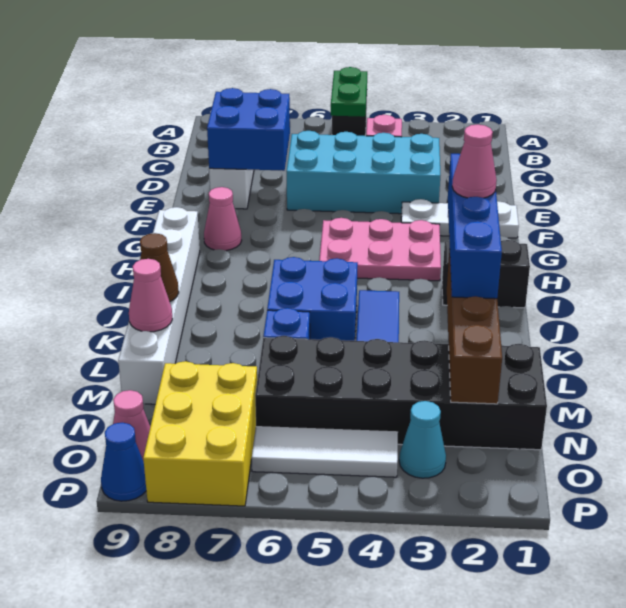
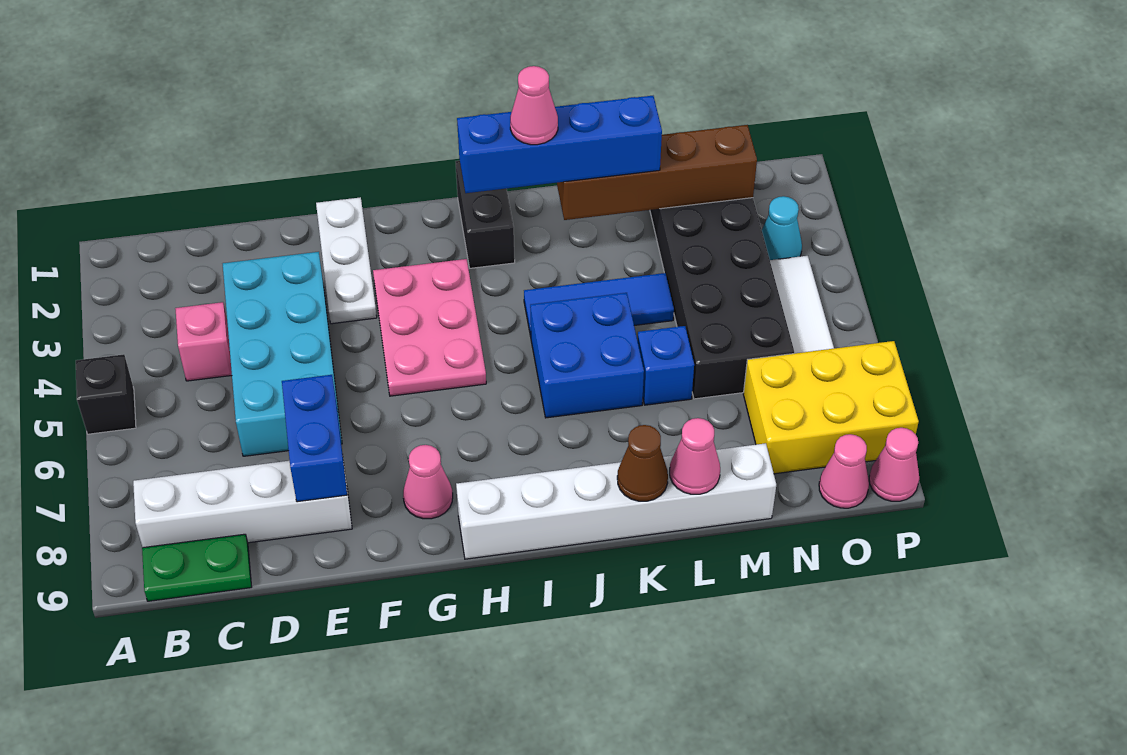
green 1x2 plate [331,67,367,117] -> green 1x2 plate moved to [142,534,252,601]
blue 2x2 brick [207,88,290,171] -> blue 1x2 brick [282,375,347,502]
blue 1x1 cone [101,423,146,501] -> pink 1x1 cone [869,428,919,501]

